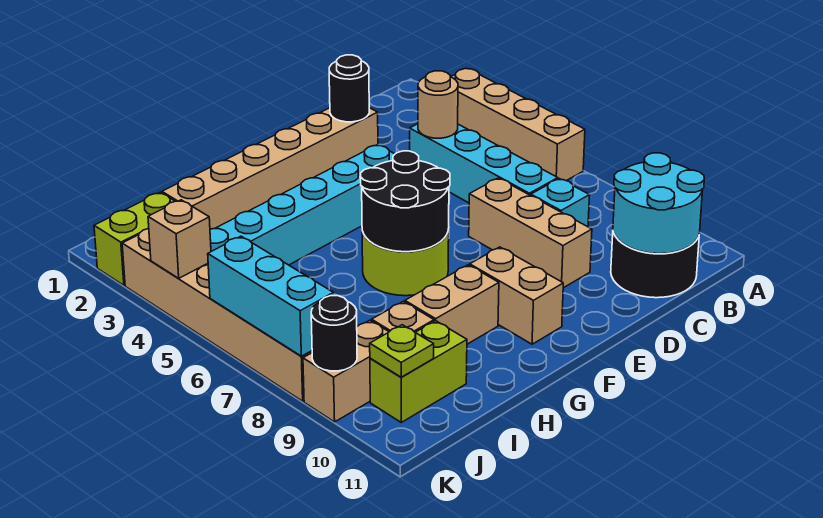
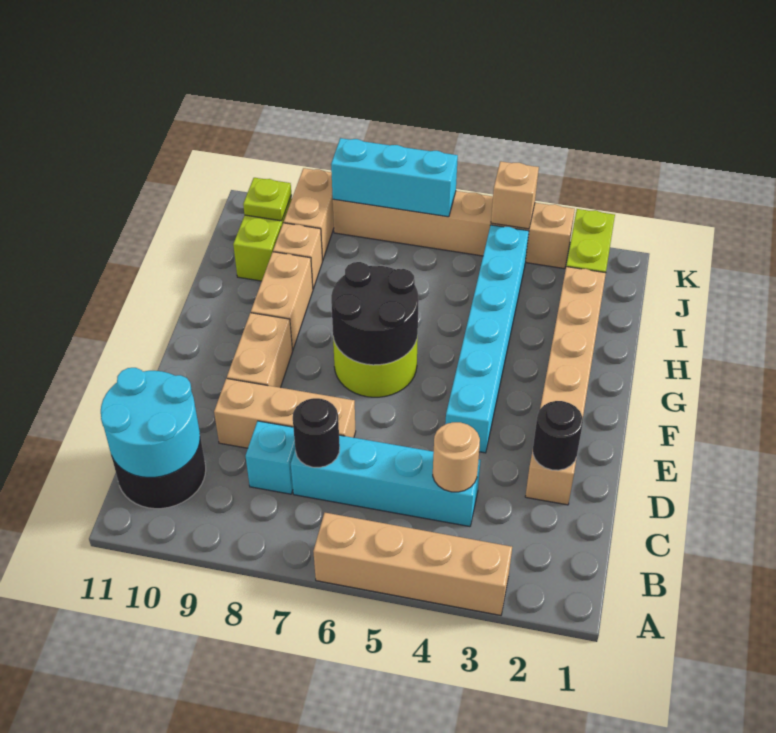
tan 1x2 brick [470,247,563,344] -> tan 1x2 brick turned to [227,313,293,388]
black 1x1 round brick [311,296,357,371] -> black 1x1 round brick moved to [293,398,340,468]

